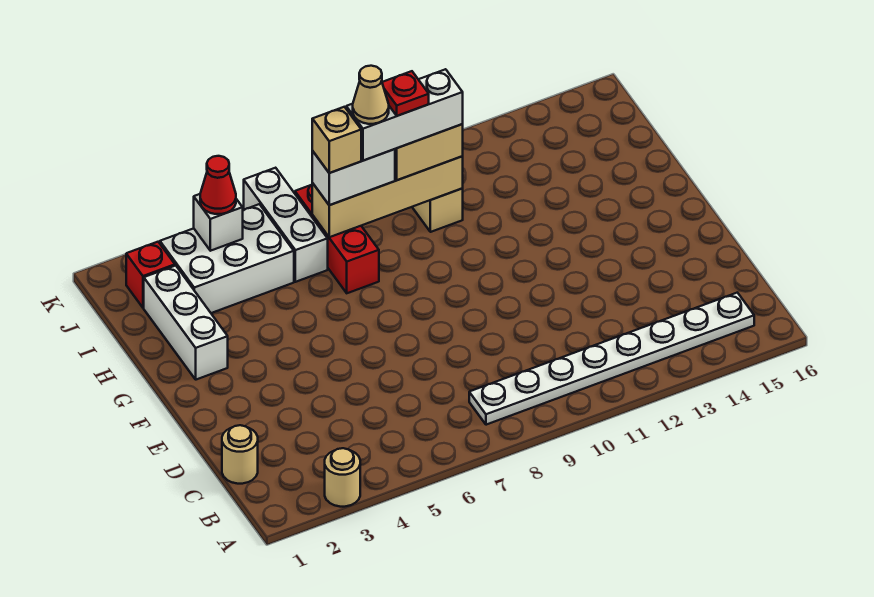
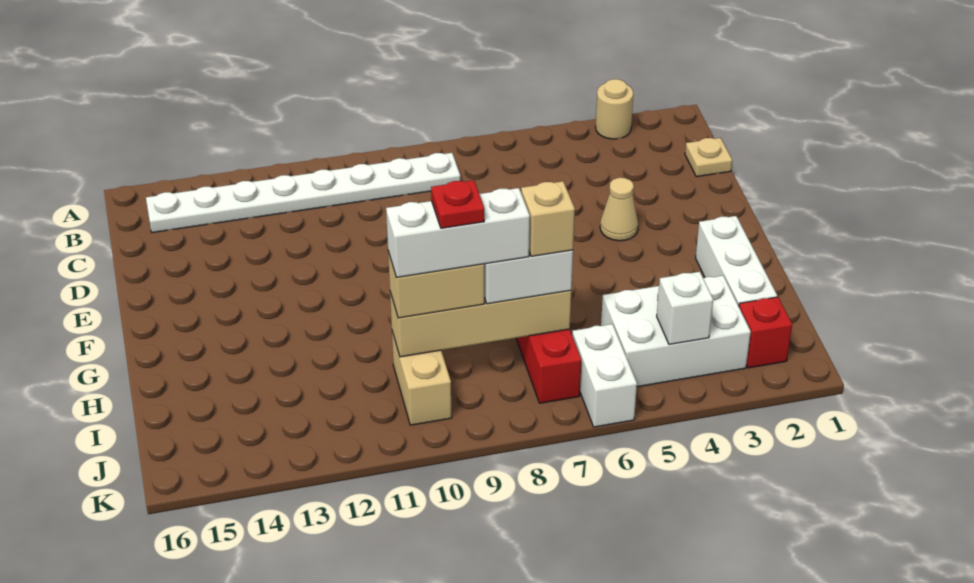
tan 1x1 round brick [222,425,258,484] -> tan 1x1 plate [685,138,732,177]
white 1x3 brick [244,168,328,282] -> white 1x2 brick [572,324,637,427]
tan 1x1 cone [353,66,389,124] -> tan 1x1 cone moved to [600,178,638,241]
red 1x1 cone [200,156,236,214] -> none

